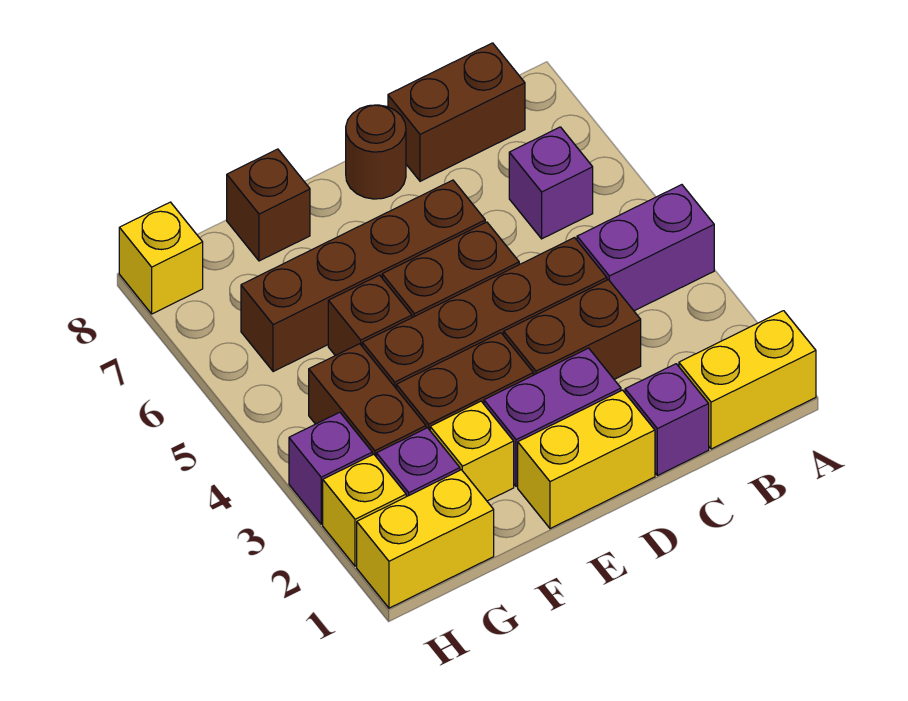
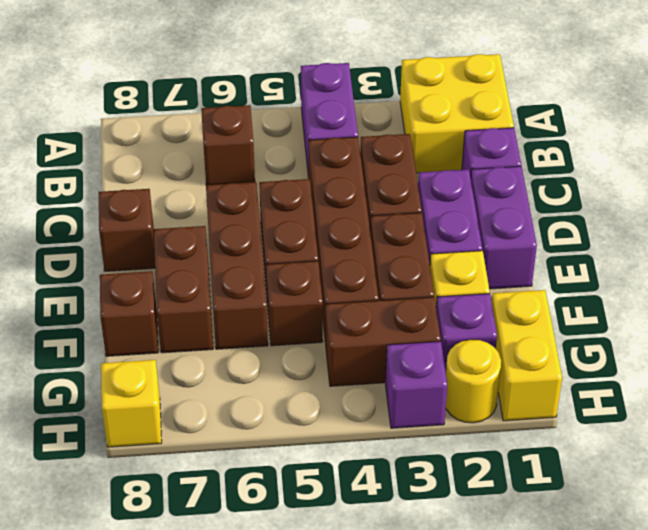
yellow 1x2 brick [679,311,816,449] -> yellow 2x2 brick [400,54,514,173]
purple 1x1 brick [509,127,593,239] -> brown 1x1 brick [201,105,255,185]
brown 1x2 brick [388,43,525,181] -> brown 1x2 brick moved to [154,226,213,353]
yellow 1x2 brick [518,390,655,529] -> purple 1x2 brick [471,166,537,289]
brown 1x4 brick [241,180,485,372] -> brown 1x3 brick [206,182,268,349]
brown 1x1 round brick [346,105,406,199] -> brown 1x1 brick [99,189,155,271]
yellow 1x1 brick [323,454,406,566] -> yellow 1x1 round brick [446,339,501,423]

